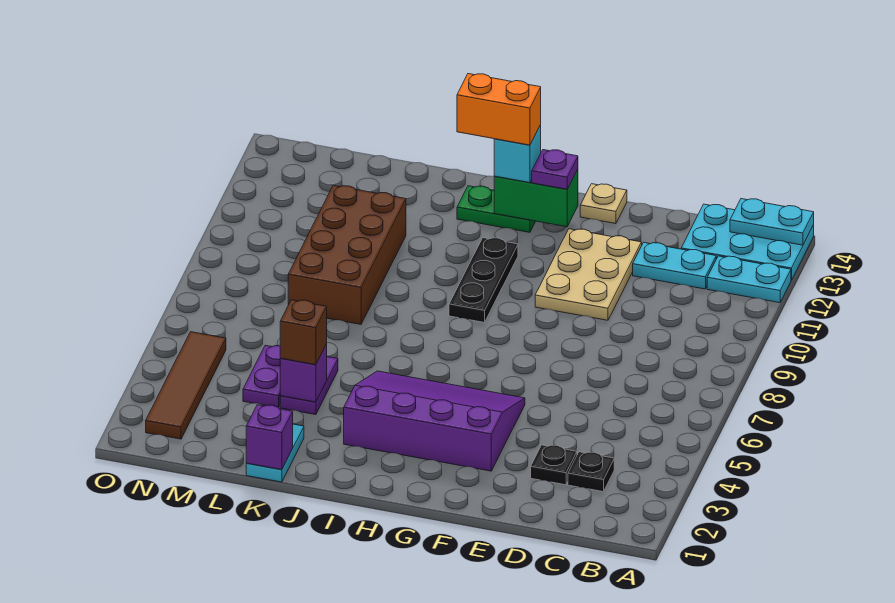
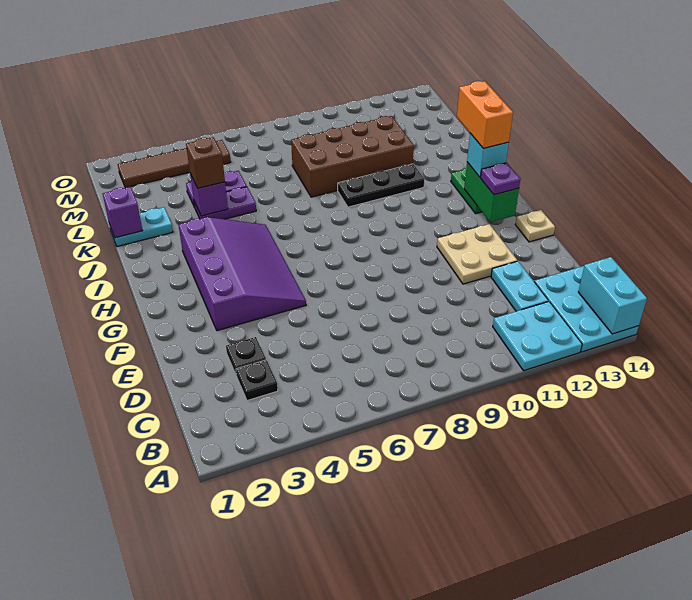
cyan 1x2 plate [707,256,791,303] -> cyan 2x2 plate [493,301,582,371]
cyan 1x2 plate [730,199,814,245] -> cyan 1x2 brick [578,257,647,334]
tan 2x3 plate [535,229,642,320] -> tan 2x2 plate [437,224,517,284]
black 1x3 plate [449,238,518,322] -> black 1x3 plate moved to [338,164,424,207]

